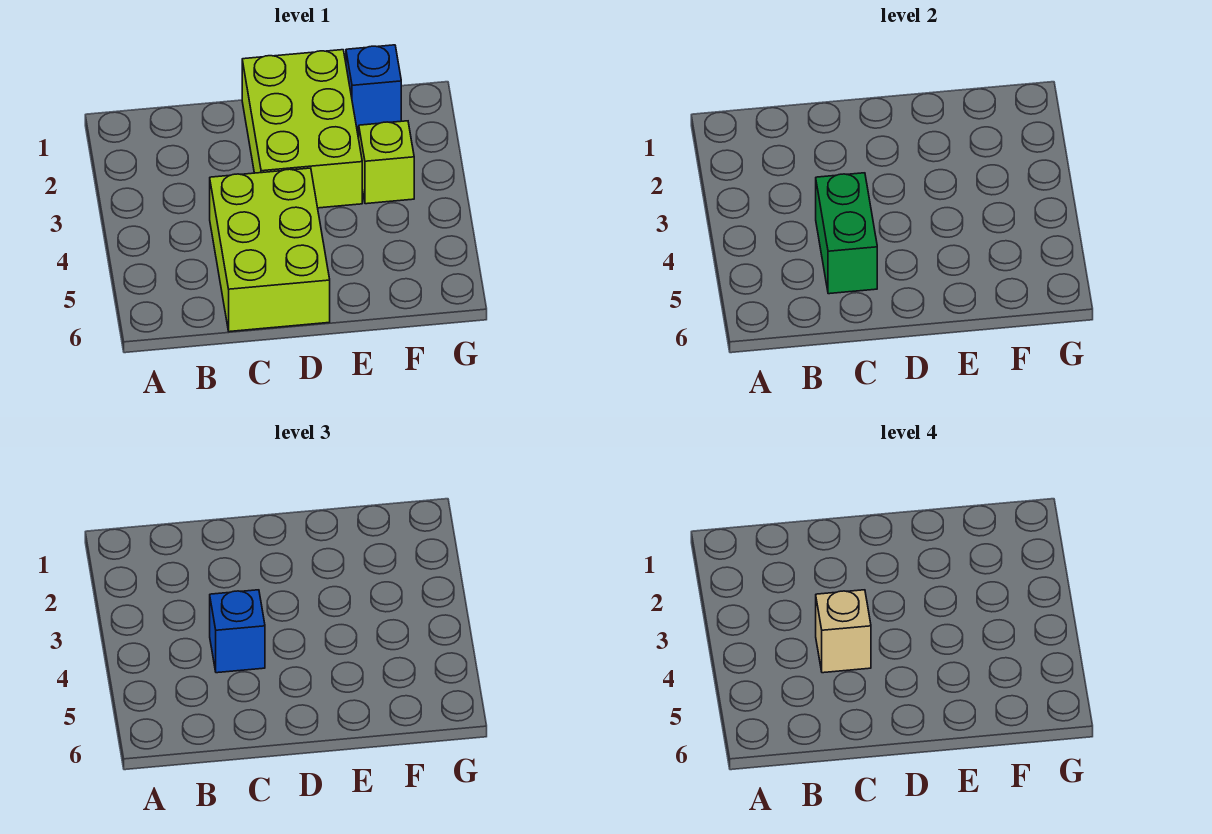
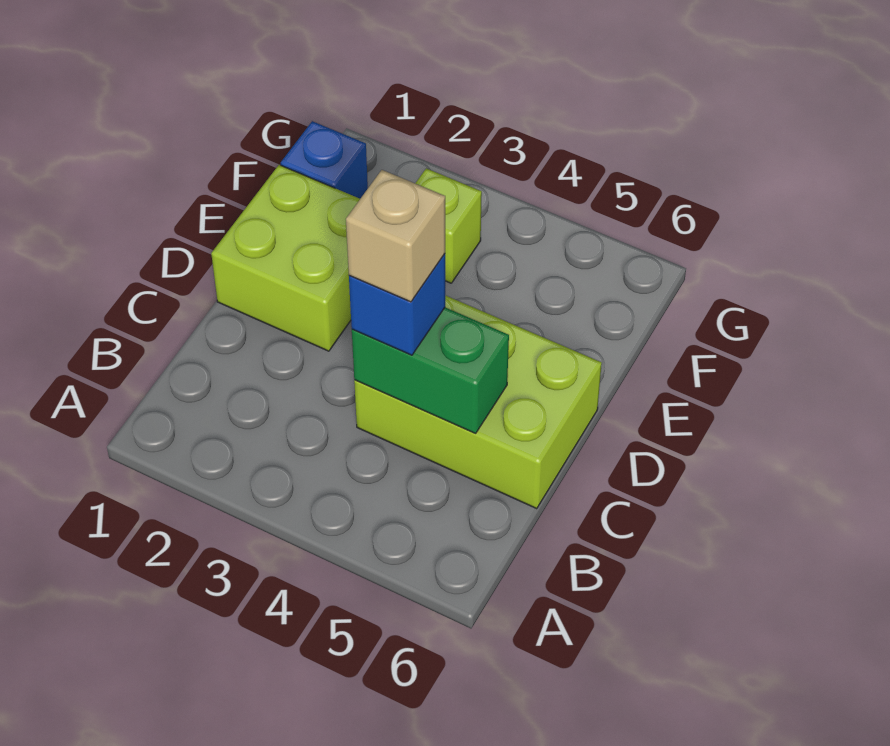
lime 2x3 brick [242,50,362,208] -> lime 2x2 brick [211,165,360,351]

